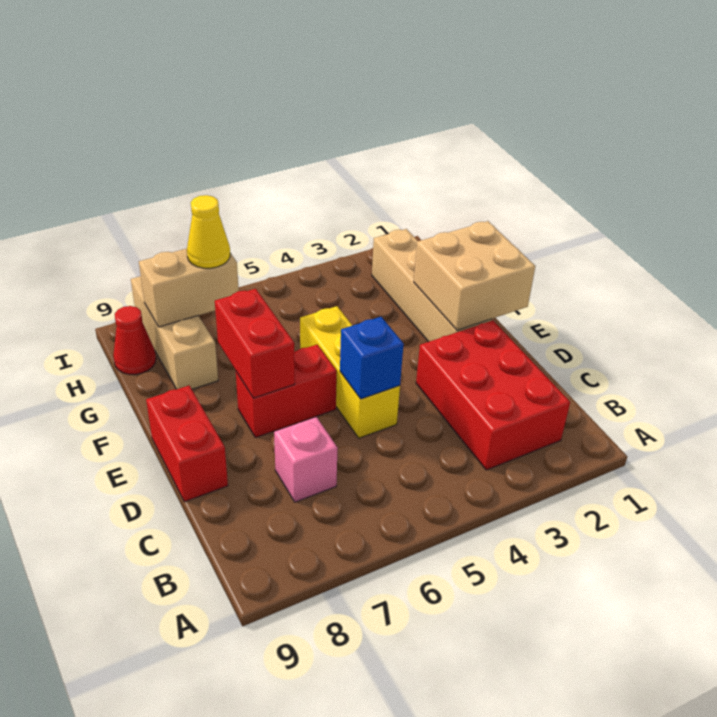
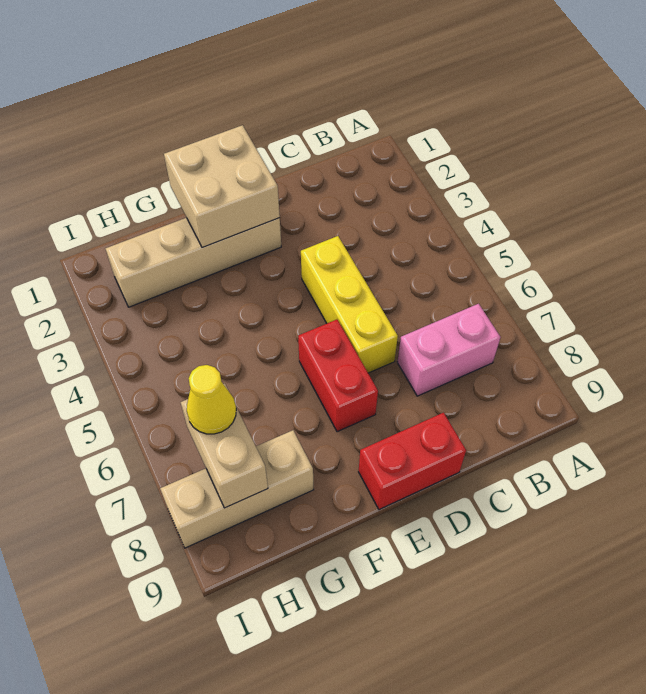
red 2x3 brick [416,320,570,470] -> none
pink 1x1 brick [274,417,338,502] -> pink 1x2 brick [397,304,501,396]
yellow 1x3 brick [300,306,400,438] -> yellow 1x3 brick turned to [301,236,398,373]
blue 1x1 brick [340,317,404,399] -> none
red 1x2 brick [215,289,295,398] -> none
red 1x1 cone [113,306,156,374] -> none

